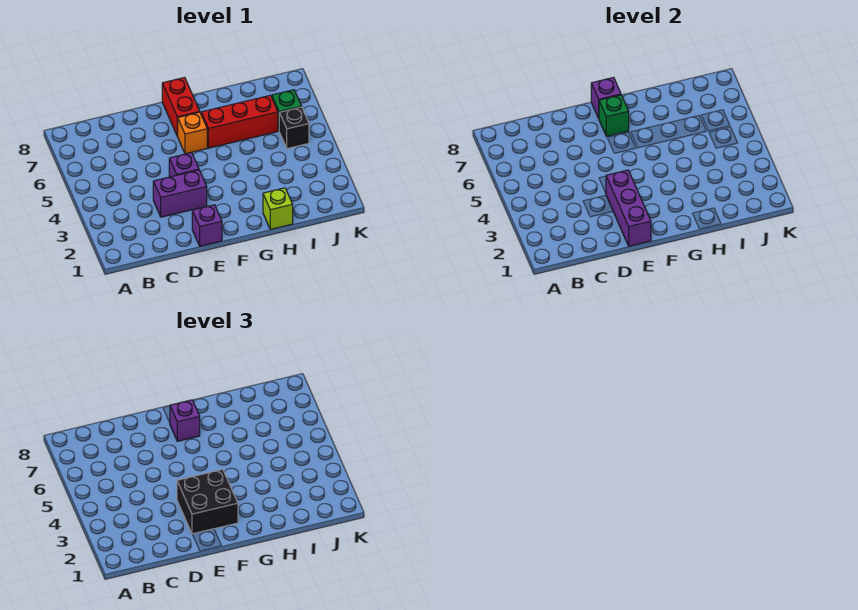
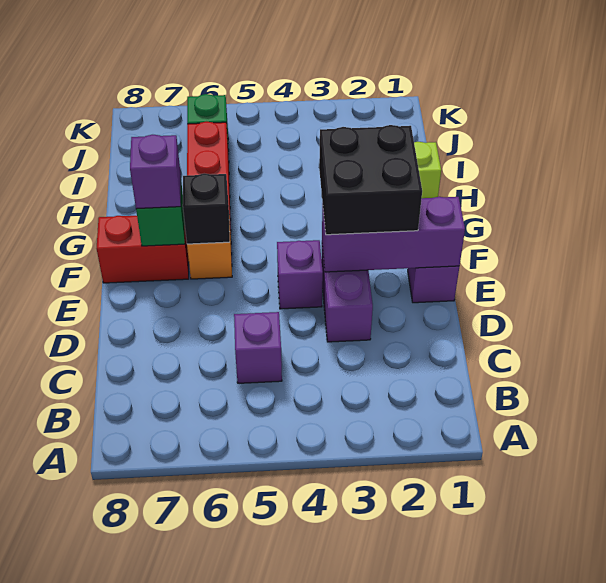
purple 1x1 brick [591,77,621,118] -> purple 1x1 brick moved to [234,312,282,383]
black 1x1 brick [279,107,309,149] -> black 1x1 brick moved to [183,174,230,244]

